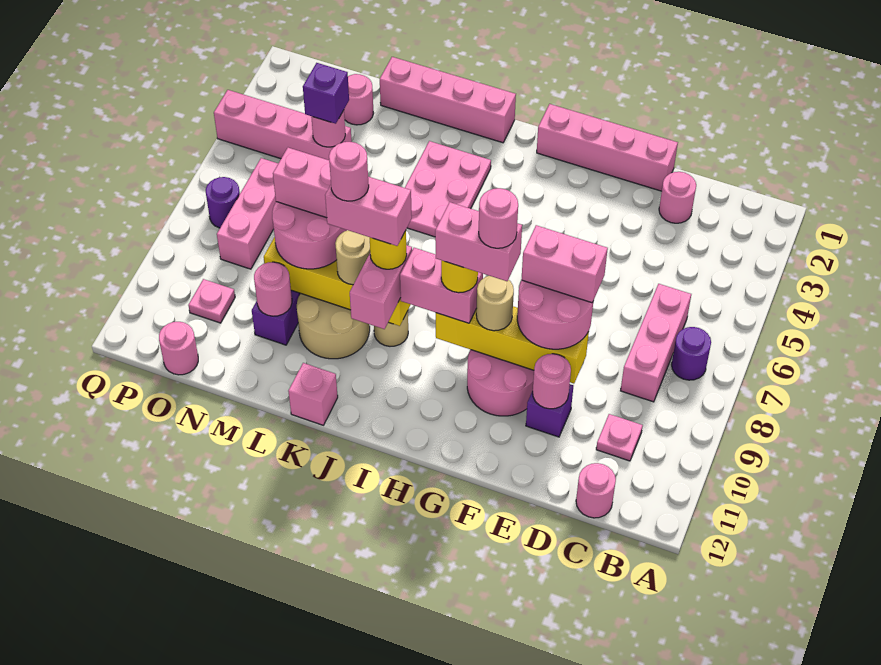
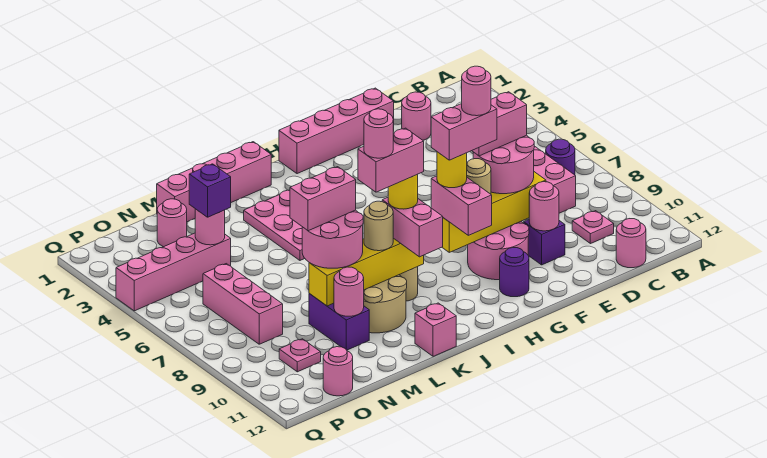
pink 1x2 brick [400,248,483,323] -> pink 1x2 brick turned to [431,176,492,235]
purple 1x1 round brick [206,177,240,228] -> purple 1x1 round brick moved to [500,248,529,297]

